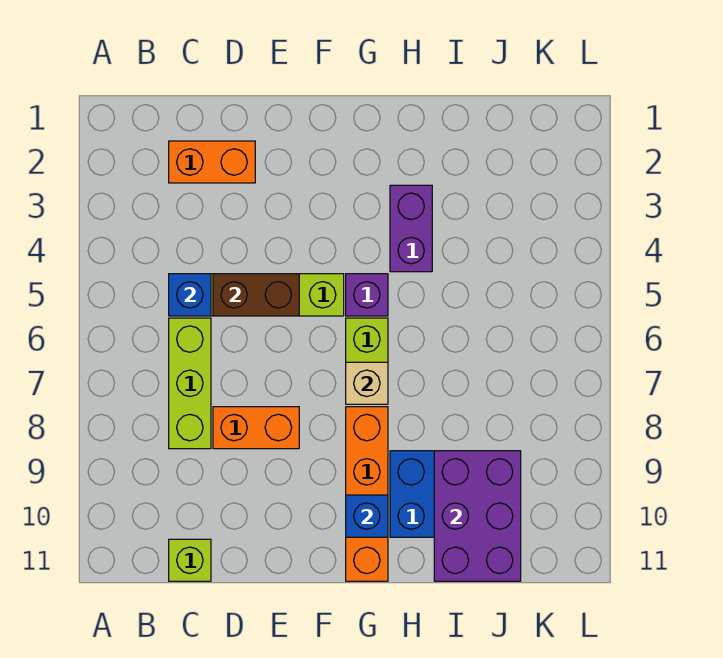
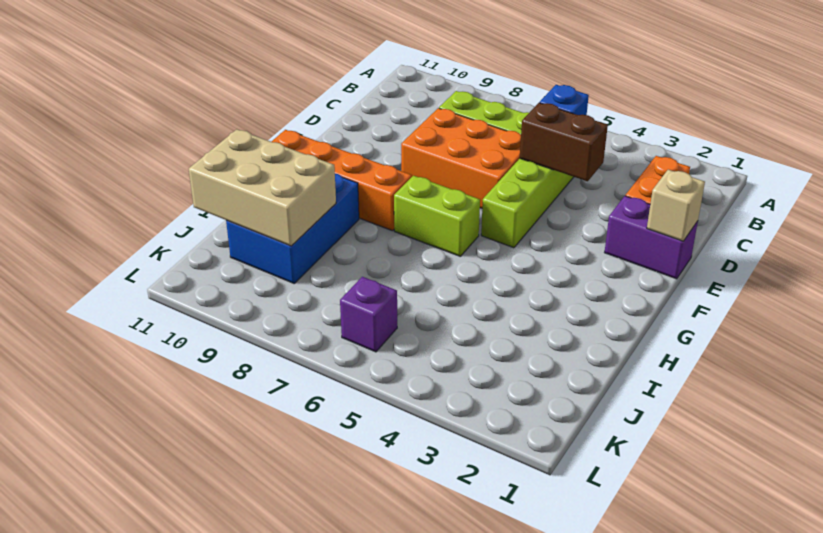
lime 1x1 brick [169,539,211,581] -> none
brown 1x2 brick [213,274,299,316] -> brown 1x2 brick turned to [520,103,608,181]
orange 1x2 brick [213,407,299,449] -> orange 2x3 brick [401,108,521,208]
purple 1x1 brick [346,274,388,316] -> purple 1x1 brick moved to [340,277,397,352]
tan 1x1 brick [346,362,388,404] -> tan 1x1 brick moved to [647,170,705,241]
blue 1x1 brick [346,495,388,537] -> none
purple 1x2 brick [390,185,432,272] -> purple 1x2 brick moved to [605,196,698,279]
purple 2x3 brick [434,451,521,581] -> tan 2x3 brick [189,129,336,246]

